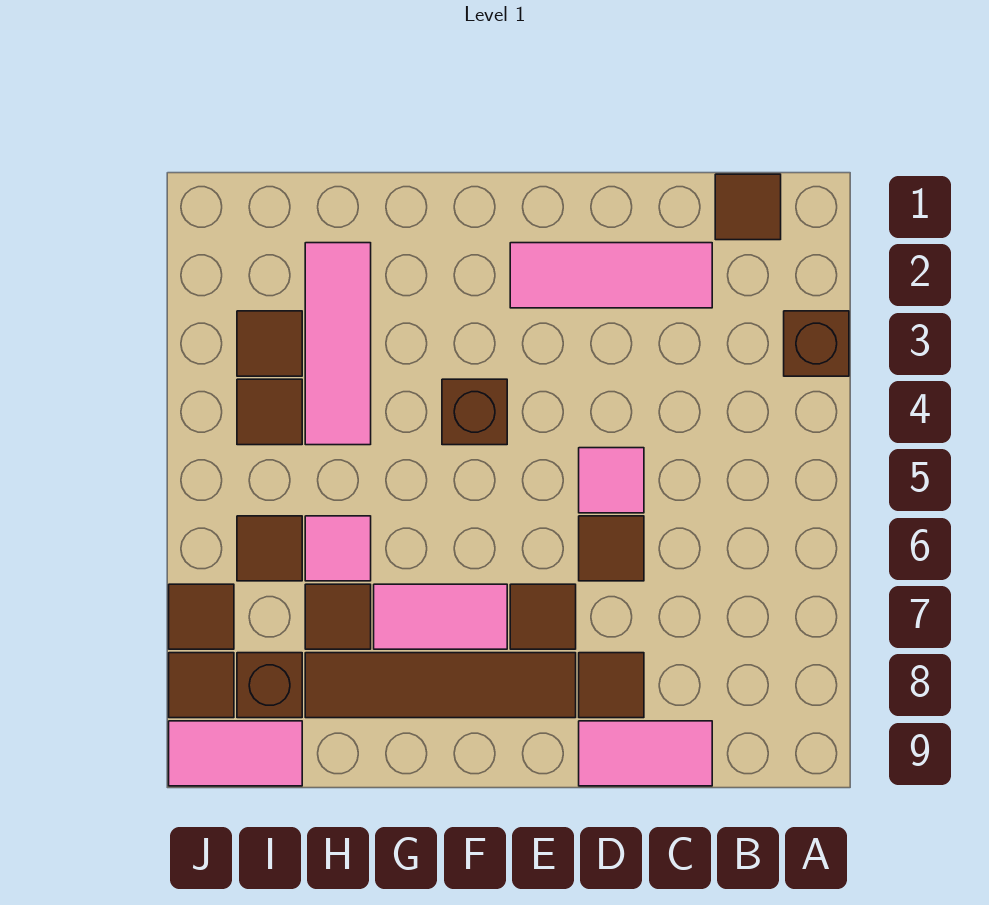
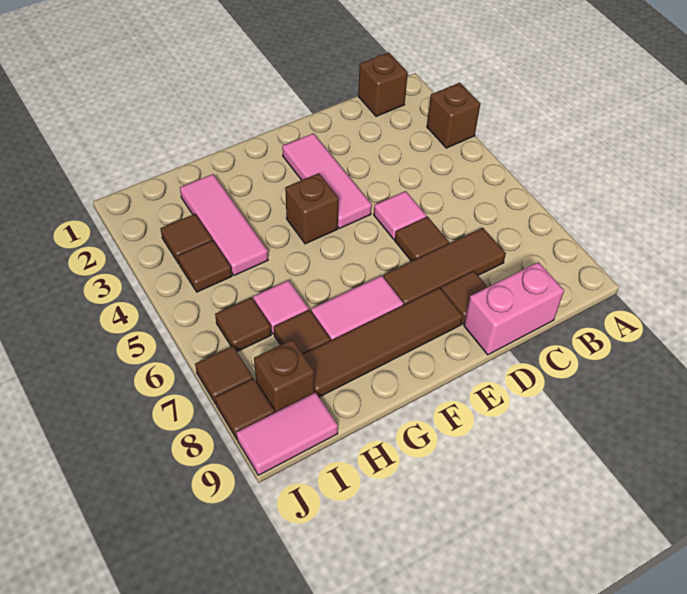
brown 1x1 tile [715,174,781,240] -> brown 1x1 brick [358,52,408,116]
pink 1x3 tile [510,243,712,308] -> pink 1x3 tile turned to [282,133,372,228]
pink 1x2 tile [579,721,712,786] -> pink 1x2 brick [464,262,564,355]
brown 1x1 tile [510,584,576,649] -> brown 1x3 tile [383,228,506,305]

